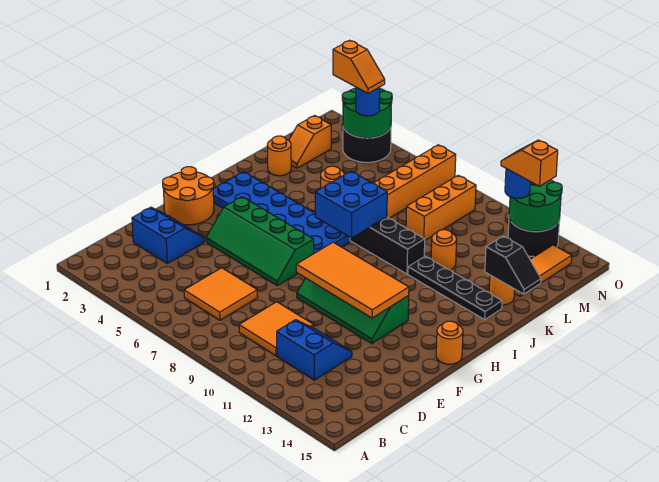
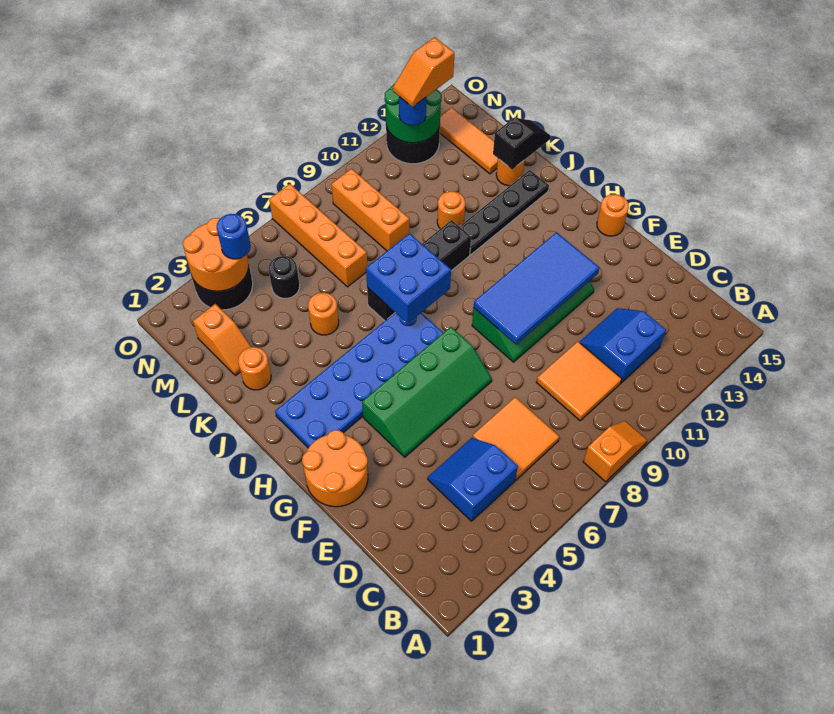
blue 2x2 slope [132,207,204,263] -> blue 2x2 slope moved to [428,438,518,521]
orange 2x4 tile [296,242,409,318] -> blue 2x4 tile [474,232,599,344]
none -> black 1x1 round brick [269,256,300,298]
green 2x2 round brick [342,88,392,138] -> orange 2x2 round brick [183,218,249,291]
orange 1x2 slope [333,40,385,93] -> orange 1x2 slope moved to [583,421,647,482]

